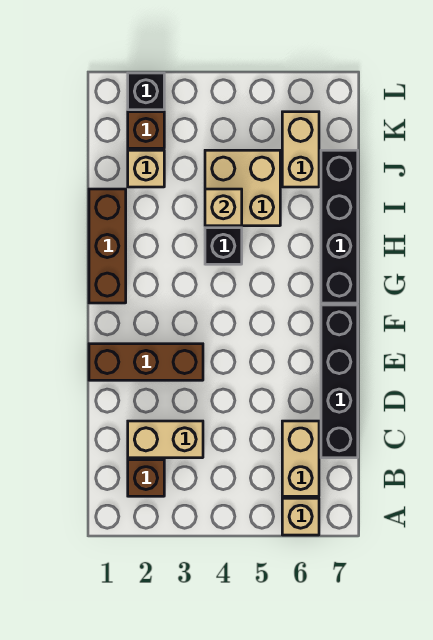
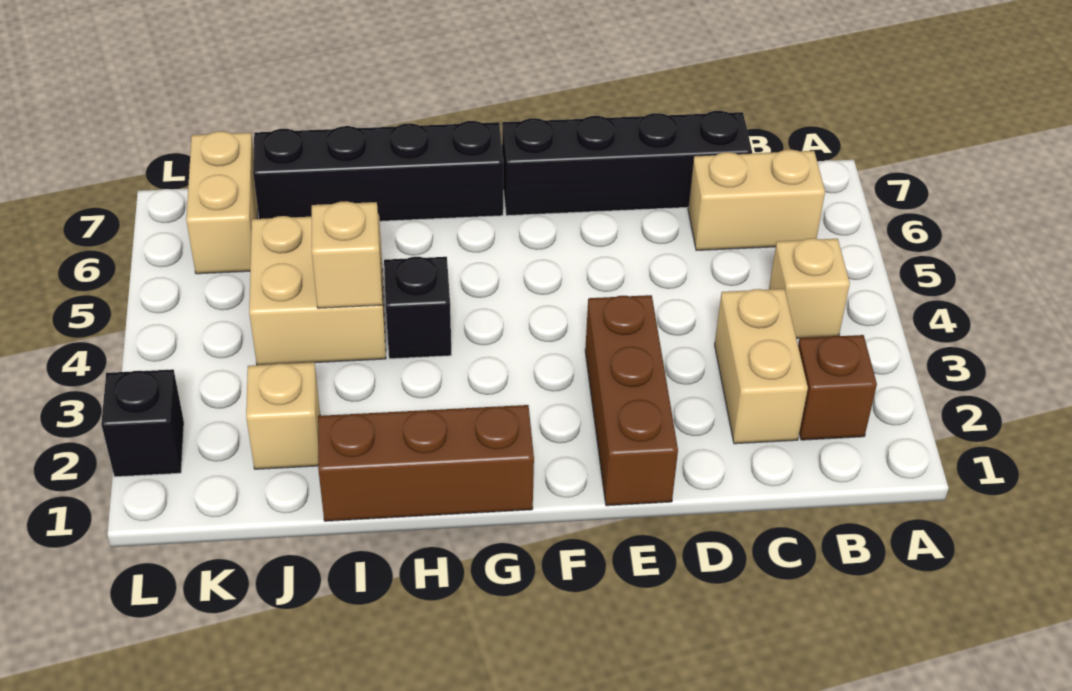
tan 1x1 brick [282,498,319,535] -> tan 1x1 brick moved to [769,238,850,339]
tan 1x2 brick [282,112,319,187] -> tan 1x2 brick turned to [186,131,258,274]
brown 1x1 brick [128,112,164,148] -> none

